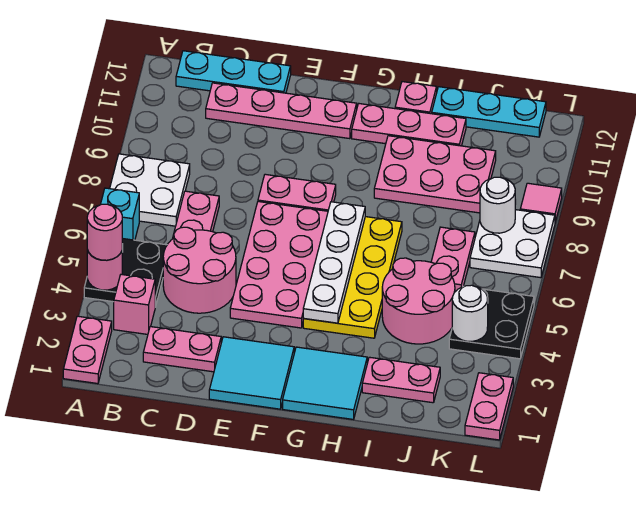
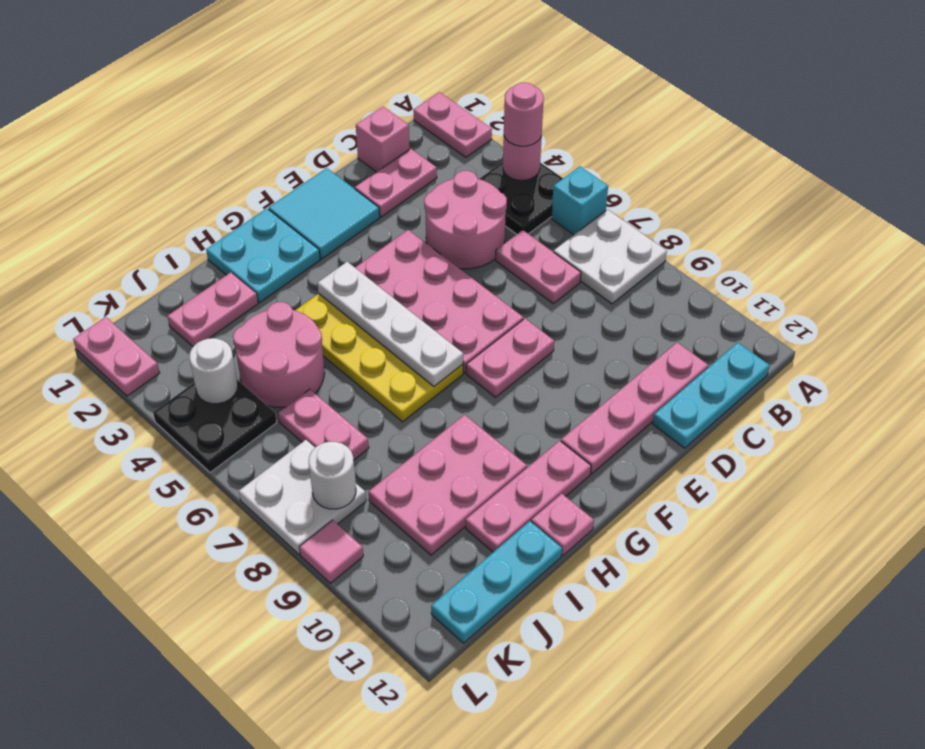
pink 1x1 brick [114,274,155,334] -> pink 1x1 brick moved to [356,107,410,172]
cyan 2x2 tile [283,347,367,419] -> cyan 2x2 plate [206,209,320,302]

